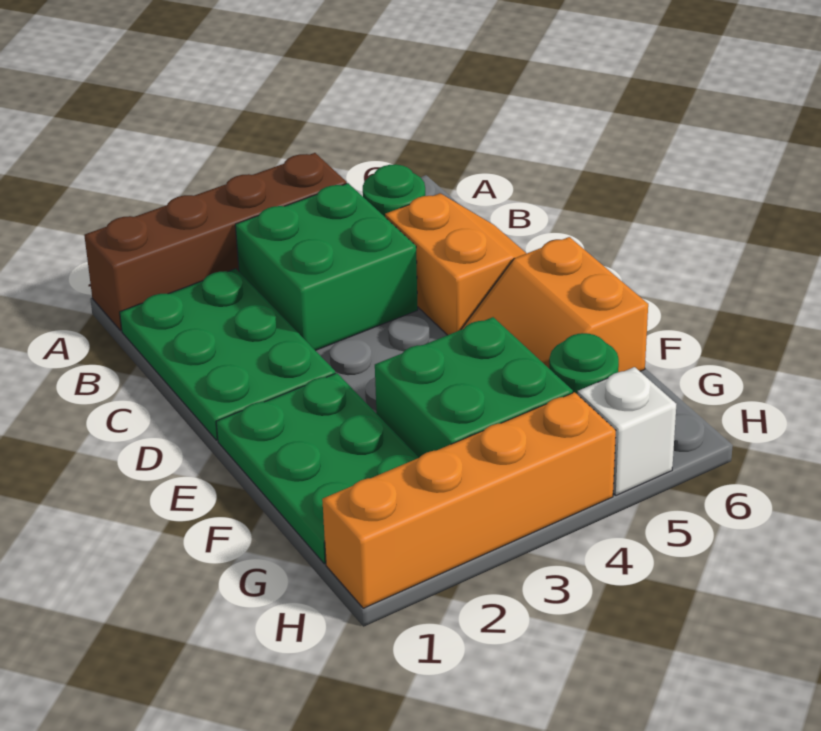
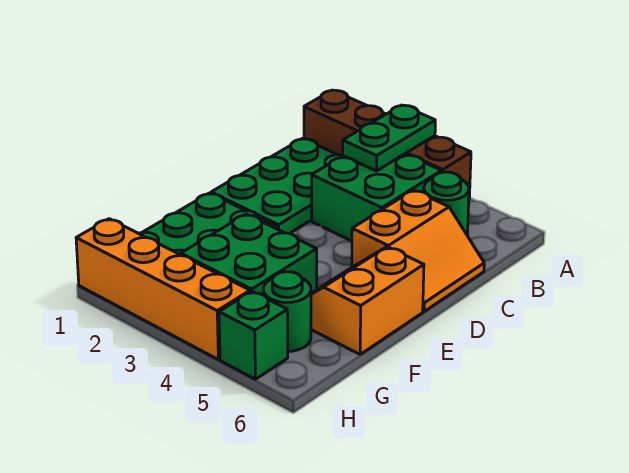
none -> green 1x2 plate [343,105,435,171]
white 1x1 brick [577,367,676,495] -> green 1x1 brick [219,291,288,379]

